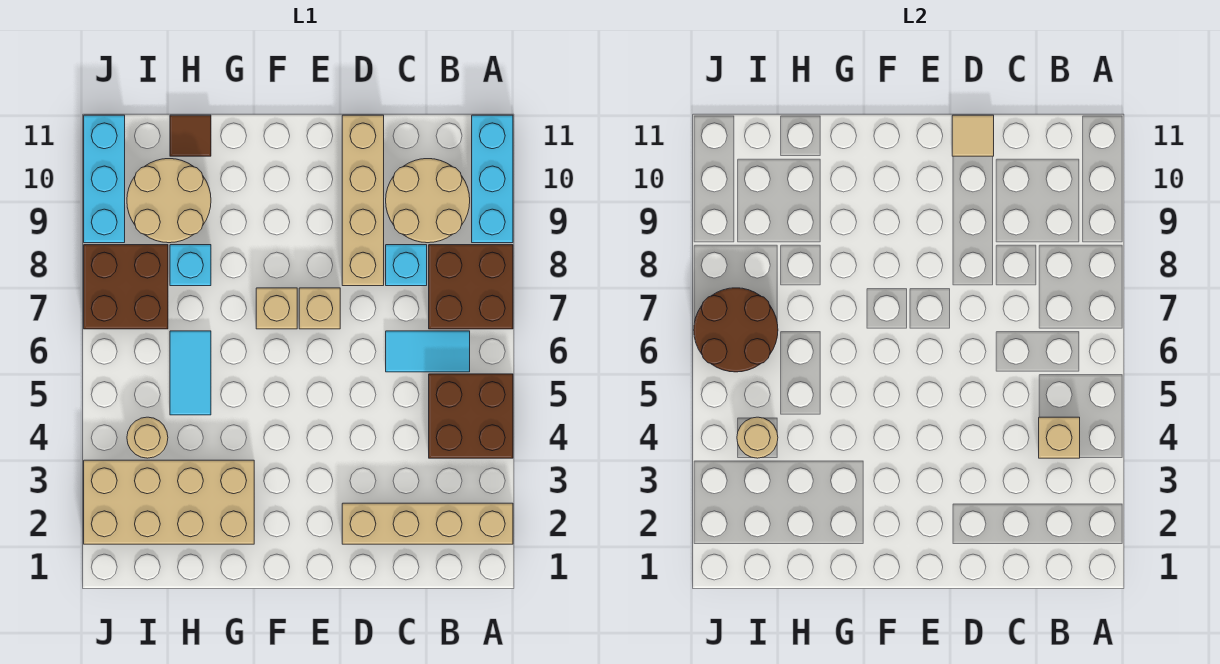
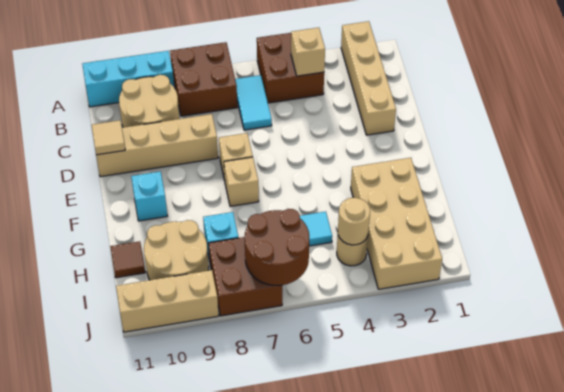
cyan 1x1 brick [386,245,427,286] -> cyan 1x1 brick moved to [131,172,167,221]
cyan 1x3 brick [84,115,125,243] -> tan 1x3 brick [116,270,219,332]

